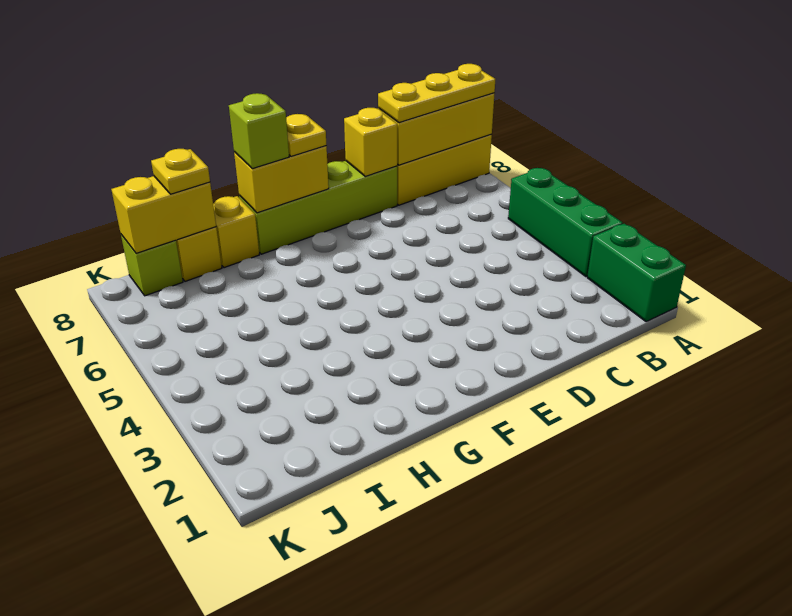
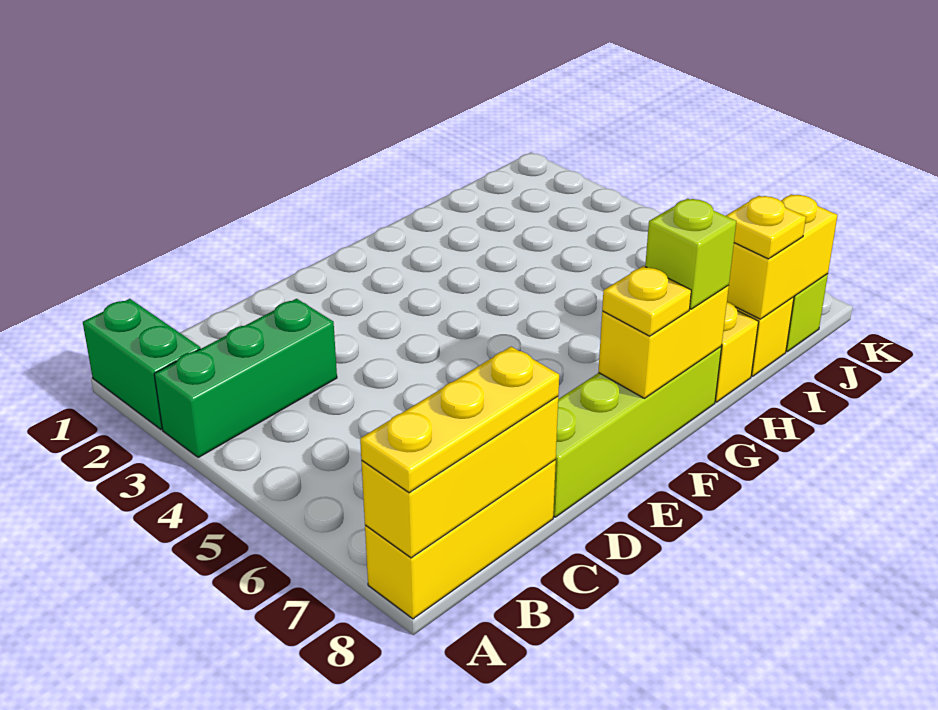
green 1x3 brick [508,168,623,277] -> green 1x3 brick turned to [154,299,337,457]
yellow 1x1 brick [344,108,397,177] -> none

